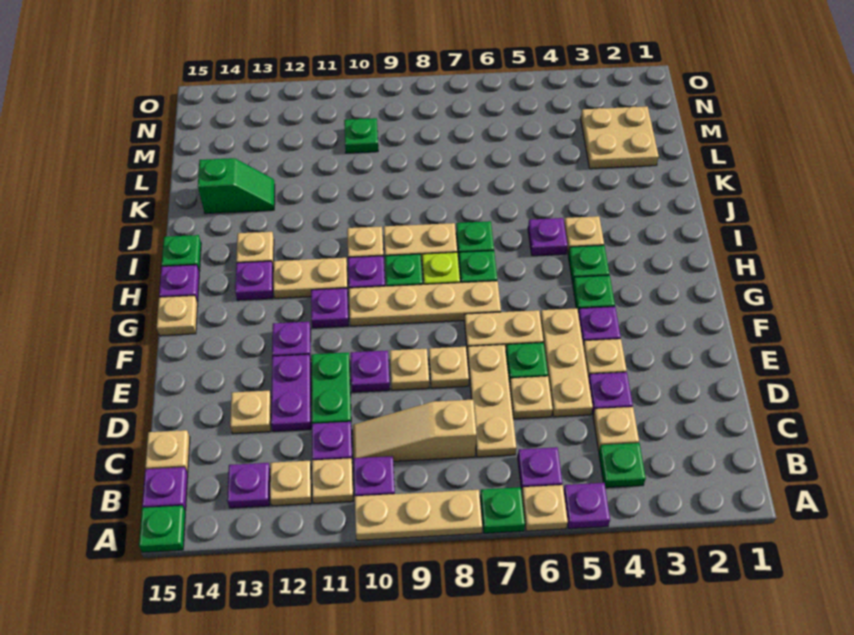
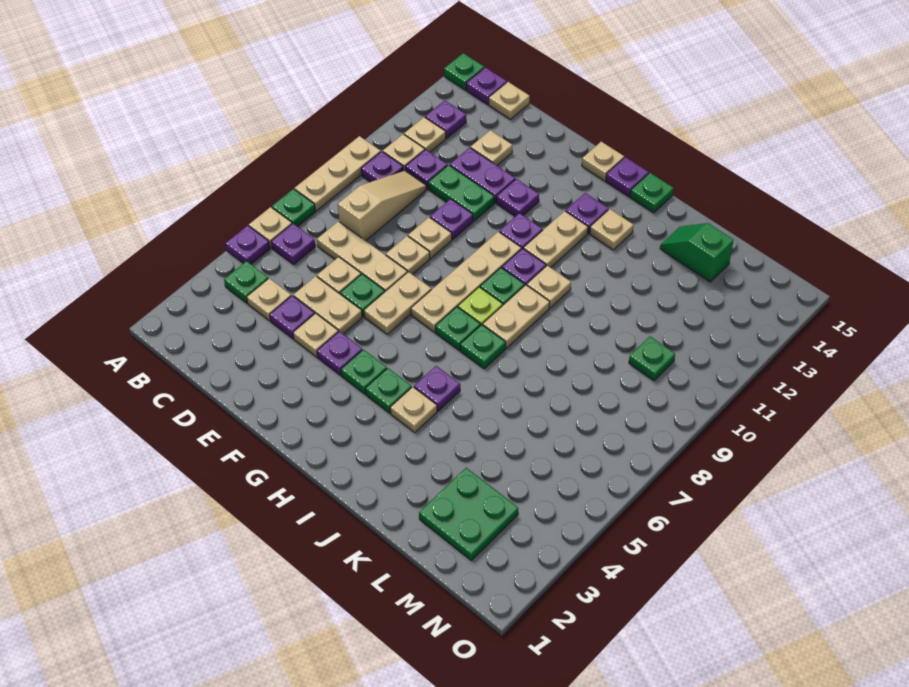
tan 1x3 plate [540,308,593,417] -> tan 1x2 plate [293,276,362,334]
green 1x2 slope [198,158,275,214] -> green 1x2 slope turned to [660,223,734,282]
tan 2x2 plate [581,107,659,169] -> green 2x2 plate [419,468,518,560]

